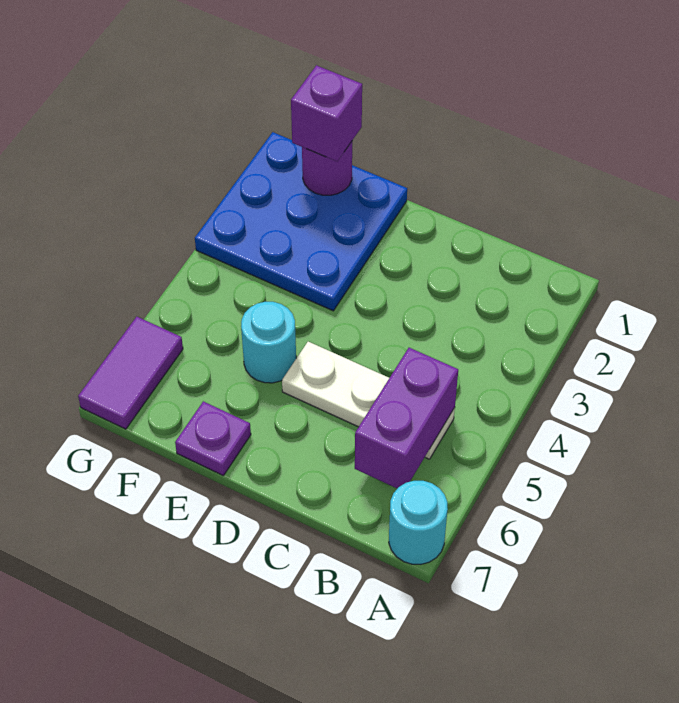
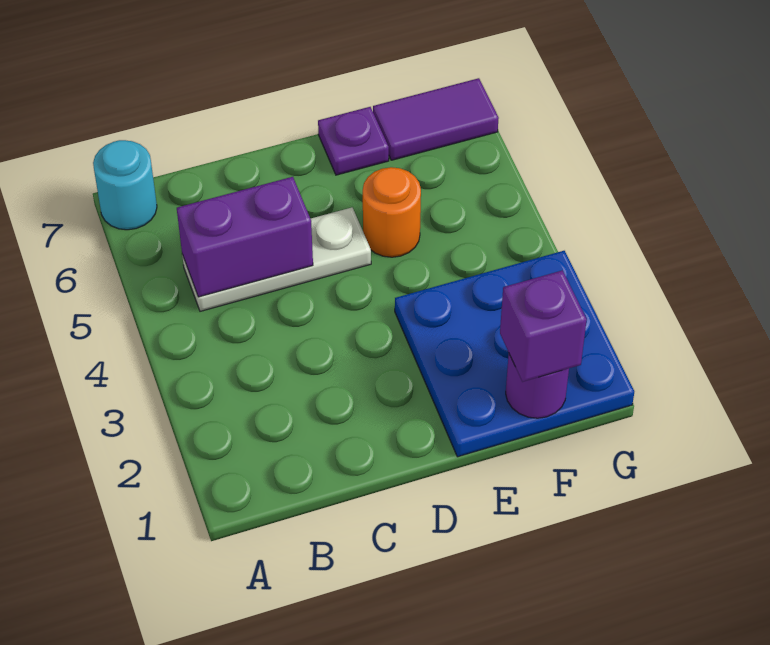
purple 1x2 brick [355,348,458,489] -> purple 1x2 brick turned to [177,177,313,297]
cyan 1x1 round brick [241,302,296,383] -> orange 1x1 round brick [363,167,421,257]
purple 1x2 tile [78,317,183,429] -> purple 1x2 tile turned to [373,78,499,160]

